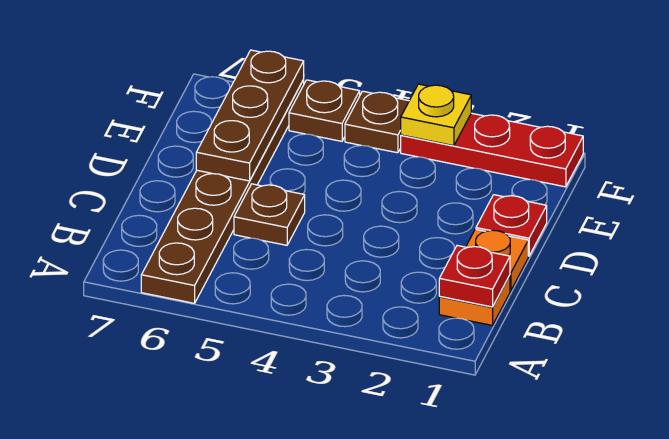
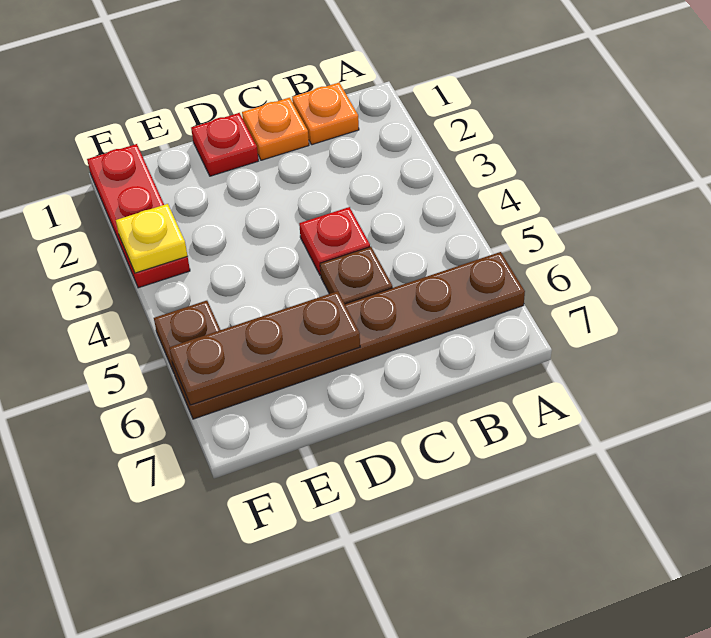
red 1x1 plate [439,246,510,307] -> red 1x1 plate moved to [299,207,370,275]
brown 1x1 plate [345,91,409,153] -> none

